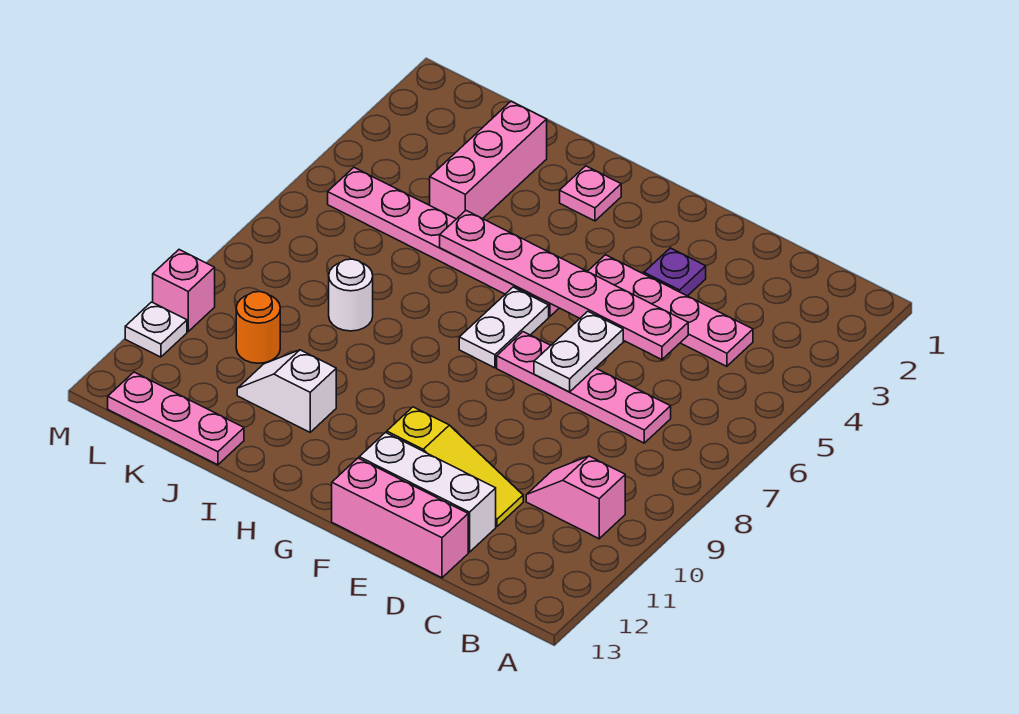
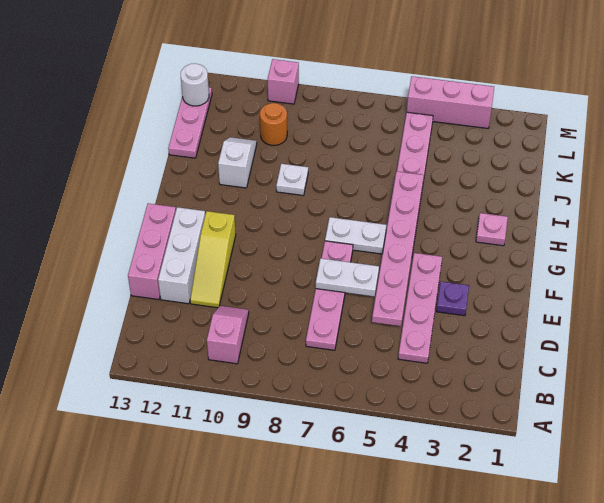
pink 1x3 brick [430,101,547,219] -> pink 1x3 brick moved to [407,76,494,128]
white 1x1 round brick [329,259,373,331] -> white 1x1 round brick moved to [181,64,209,106]
white 1x1 plate [125,302,187,357] -> white 1x1 plate moved to [276,164,308,195]

